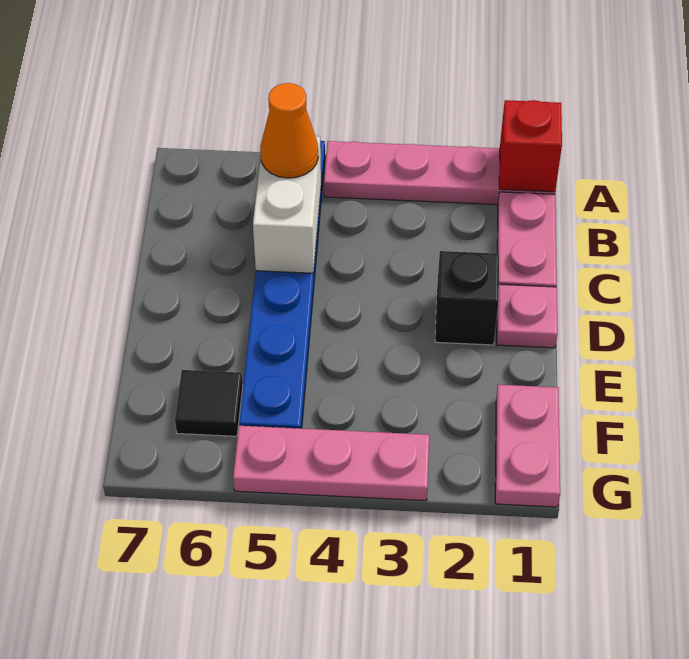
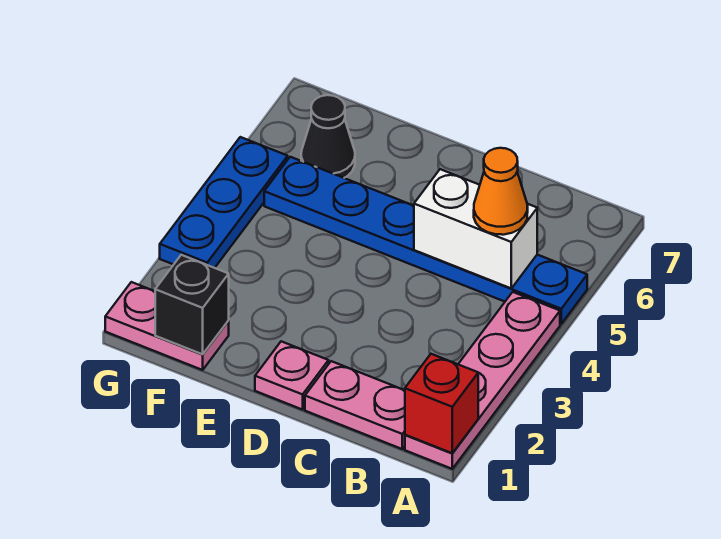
black 1x1 brick [435,251,499,345] -> black 1x1 brick moved to [155,255,229,354]
black 1x1 tile [175,370,243,436] -> black 1x1 cone [301,95,355,178]
pink 1x3 plate [233,426,429,501] -> blue 1x3 plate [160,137,288,268]

